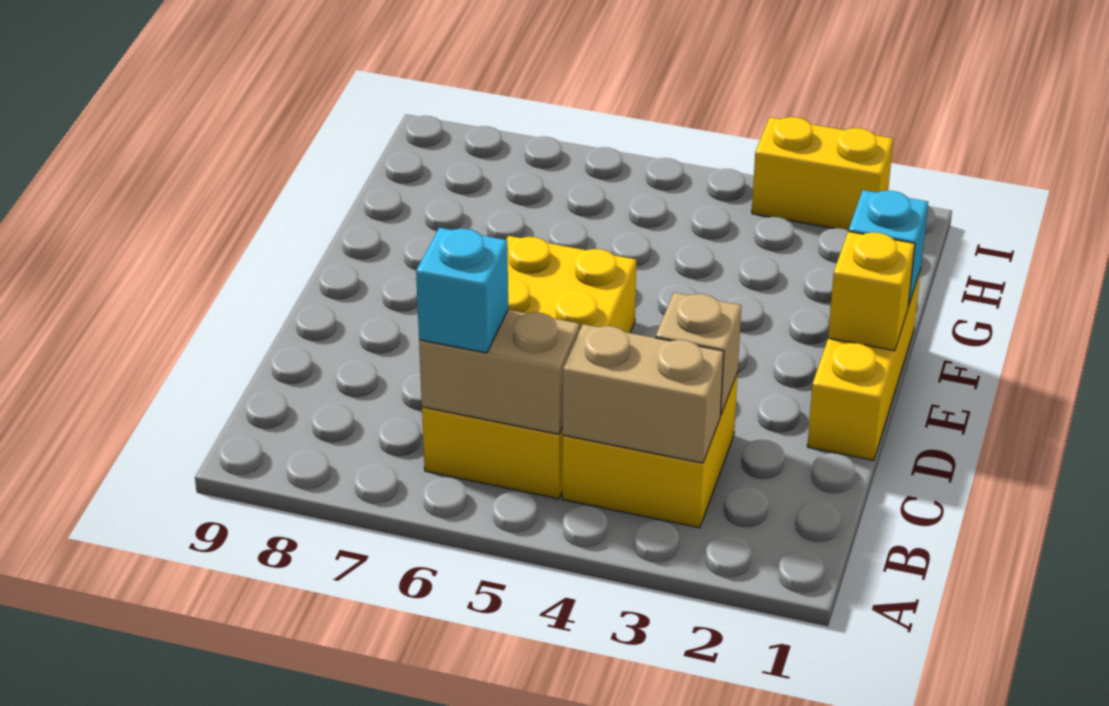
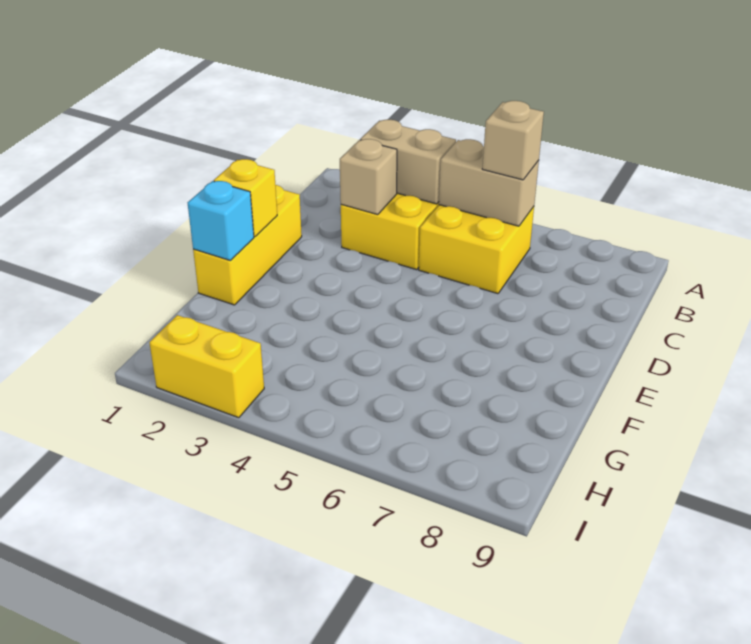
yellow 2x4 brick [422,236,636,499] -> yellow 2x2 brick [419,205,534,294]
cyan 1x1 brick [416,228,508,353] -> tan 1x1 brick [482,101,544,180]

